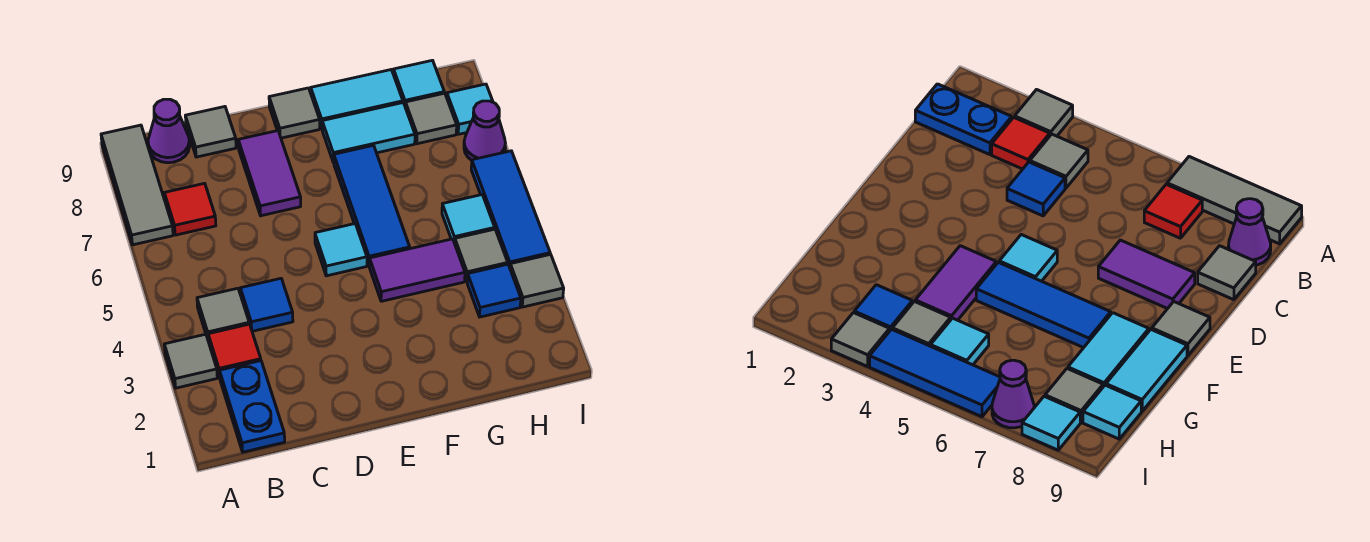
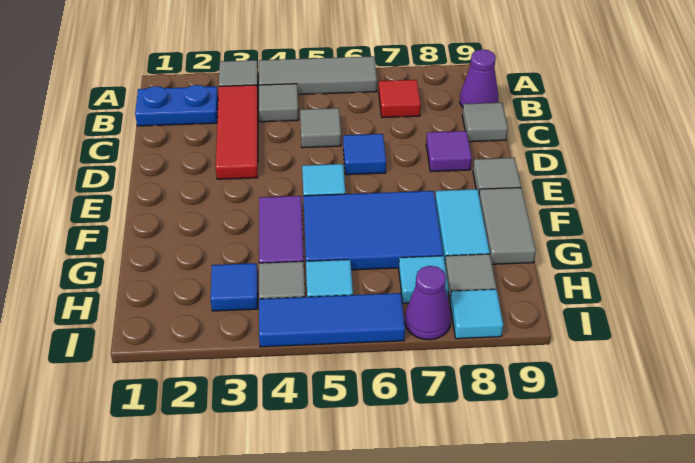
grey 1x3 tile [101,125,173,245] -> grey 1x3 tile moved to [259,56,377,95]
red 1x1 tile [208,324,261,378] -> red 1x3 tile [216,85,258,179]
blue 1x1 tile [240,279,293,331] -> blue 1x1 tile moved to [343,134,386,175]
purple 1x2 tile [238,131,301,216] -> purple 1x1 tile [426,131,472,172]
blue 1x3 tile [334,145,410,266] -> blue 2x3 tile [303,191,443,270]
cyan 1x2 tile [311,70,403,128] -> grey 1x2 tile [479,188,536,264]
cyan 1x1 tile [393,60,444,105] -> cyan 1x1 tile moved to [399,256,449,303]
grey 1x1 tile [510,254,564,307] -> grey 1x1 tile moved to [300,108,341,148]

